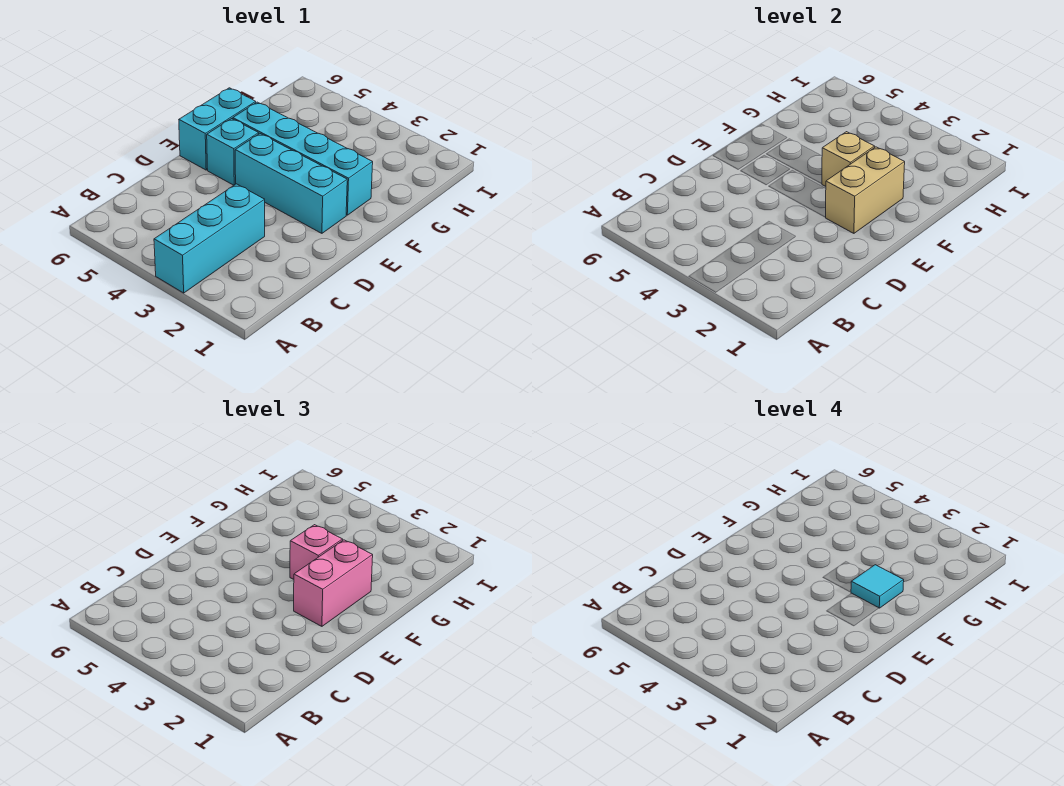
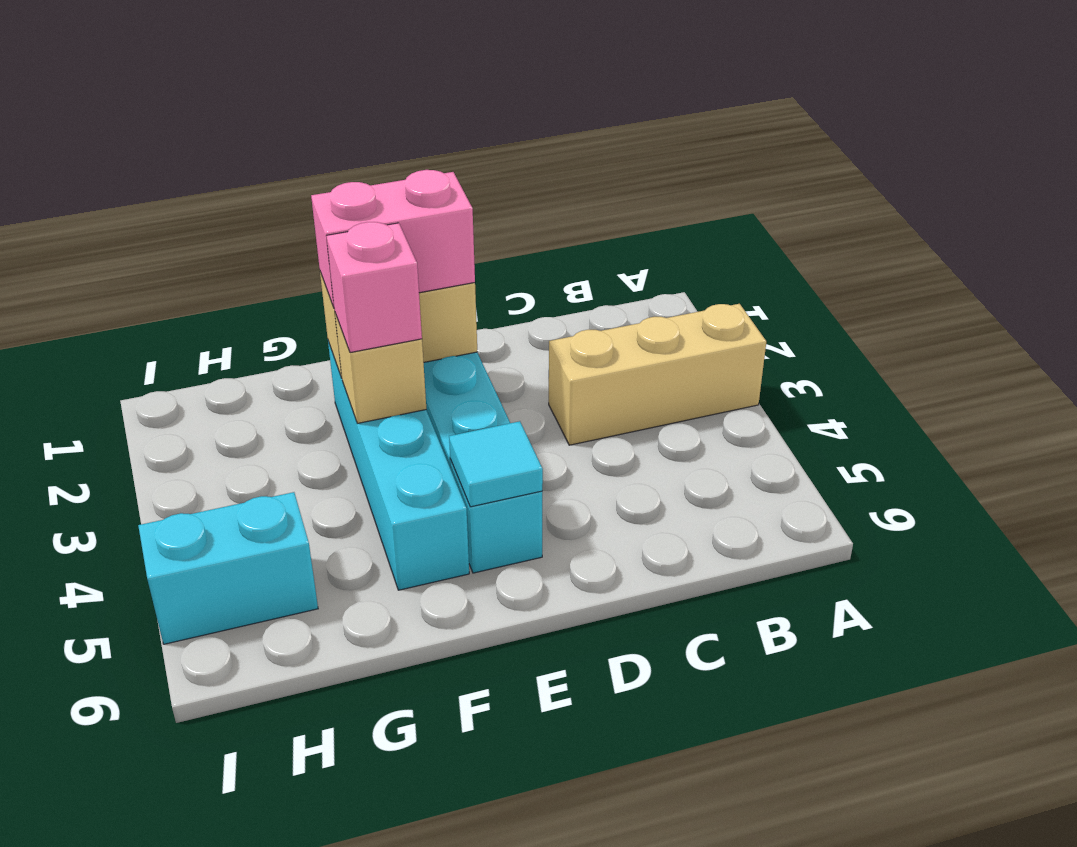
cyan 1x3 brick [154,184,265,293] -> tan 1x3 brick [549,304,766,445]
cyan 1x2 brick [179,88,256,170] -> cyan 1x2 brick moved to [138,492,318,644]
cyan 1x1 tile [851,565,904,608] -> cyan 1x1 tile moved to [449,421,543,507]

